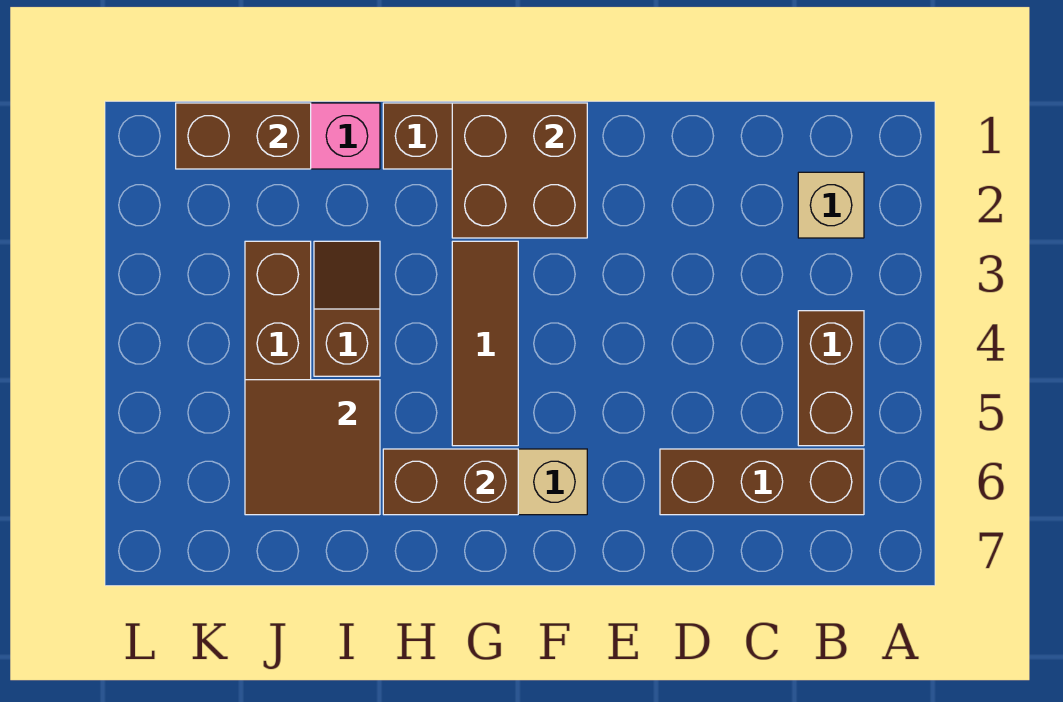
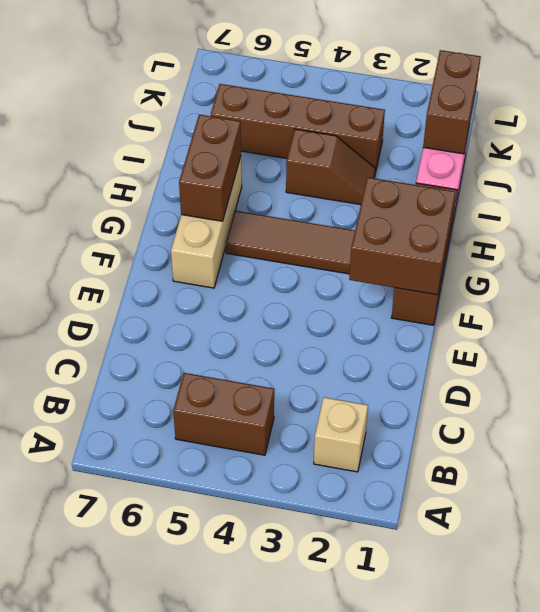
brown 1x3 brick [660,449,864,515] -> none
brown 2x2 tile [245,380,380,515] -> none

